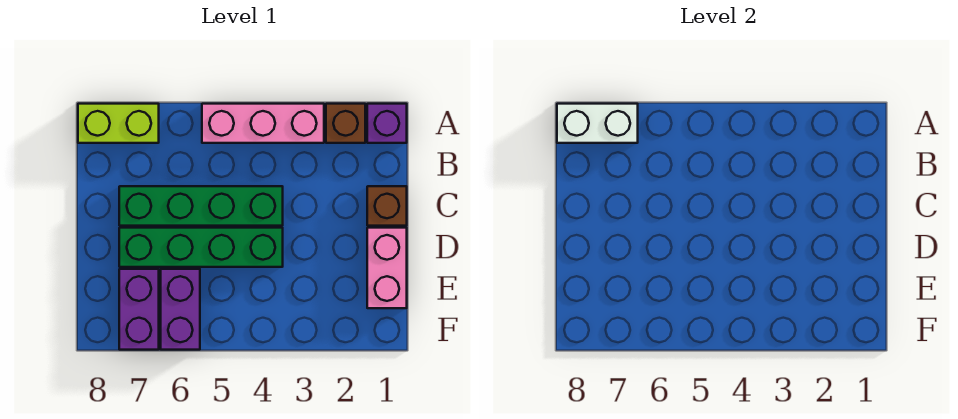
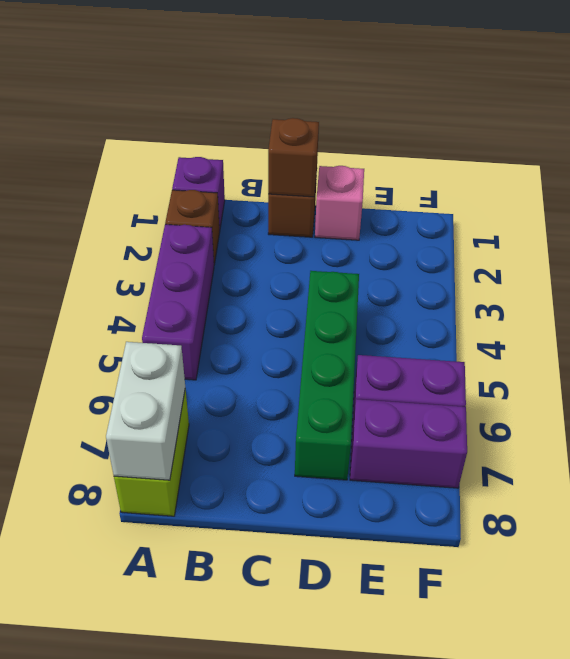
pink 1x3 brick [202,104,324,143] -> purple 1x3 brick [142,224,214,380]
none -> brown 1x1 brick [268,118,319,197]
green 1x4 brick [119,186,283,226] -> none
pink 1x2 brick [367,228,407,308] -> pink 1x1 brick [315,166,364,240]

